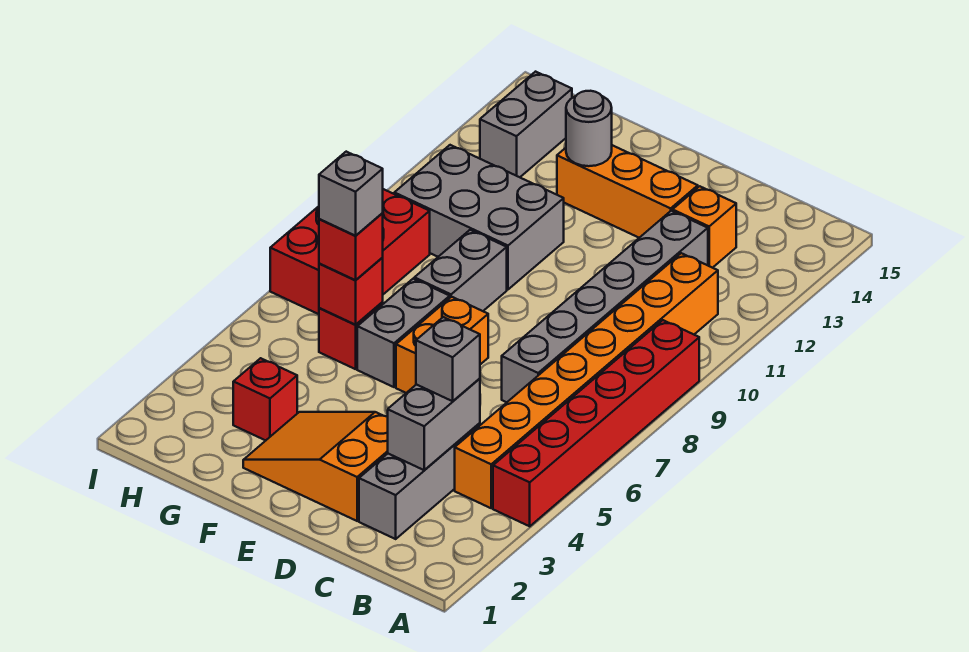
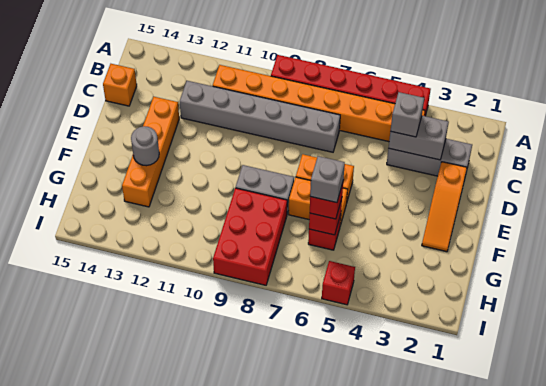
orange 1x1 brick [673,186,736,268] -> orange 1x1 brick moved to [103,64,137,106]
orange 2x3 slope [243,412,388,521] -> orange 1x3 slope [422,162,467,252]
orange 1x3 brick [557,145,698,238] -> orange 1x4 brick [122,97,179,207]
grey 1x2 brick [357,279,450,387] -> orange 1x2 brick [289,177,348,226]
grey 2x3 brick [394,145,564,289] -> none
red 1x1 brick [233,358,297,440] -> red 1x1 brick moved to [322,261,355,305]
red 2x3 brick [270,189,430,314] -> red 2x3 brick turned to [213,188,287,285]
grey 1x2 brick [480,72,572,177] -> none

